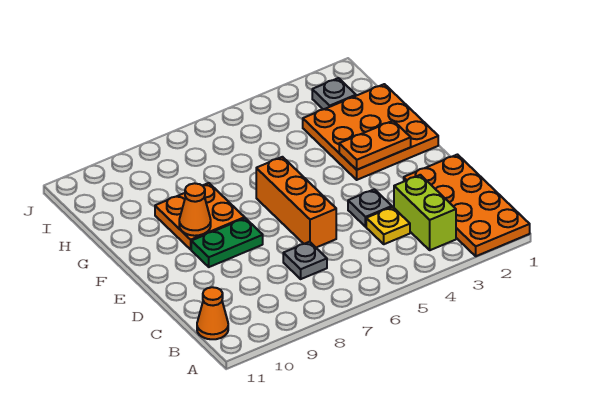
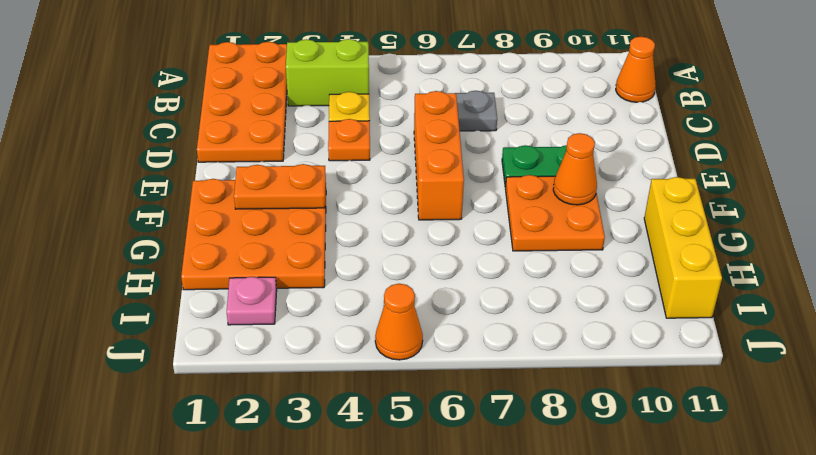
lime 1x2 brick [394,175,456,250] -> lime 1x2 brick turned to [286,39,369,106]
grey 1x1 plate [348,189,392,227] -> orange 1x1 plate [328,119,370,161]
none -> yellow 1x3 brick [644,177,722,318]
grey 1x1 plate [312,78,356,109] -> pink 1x1 plate [227,277,277,325]
none -> orange 1x1 cone [375,284,423,360]

